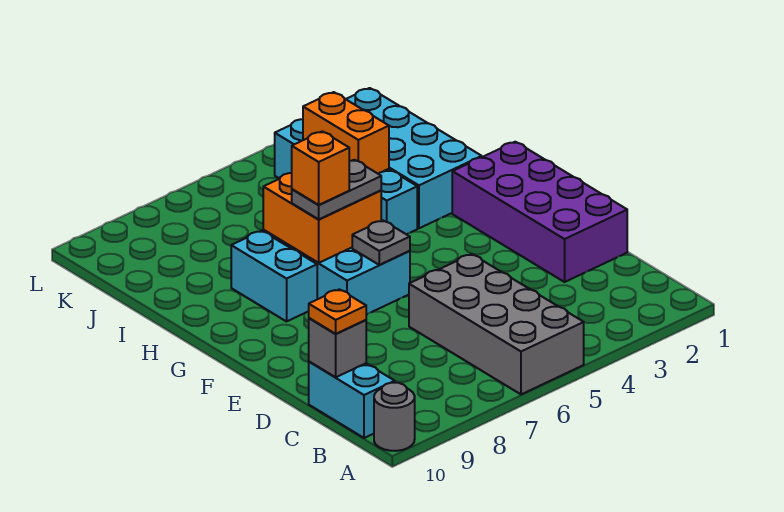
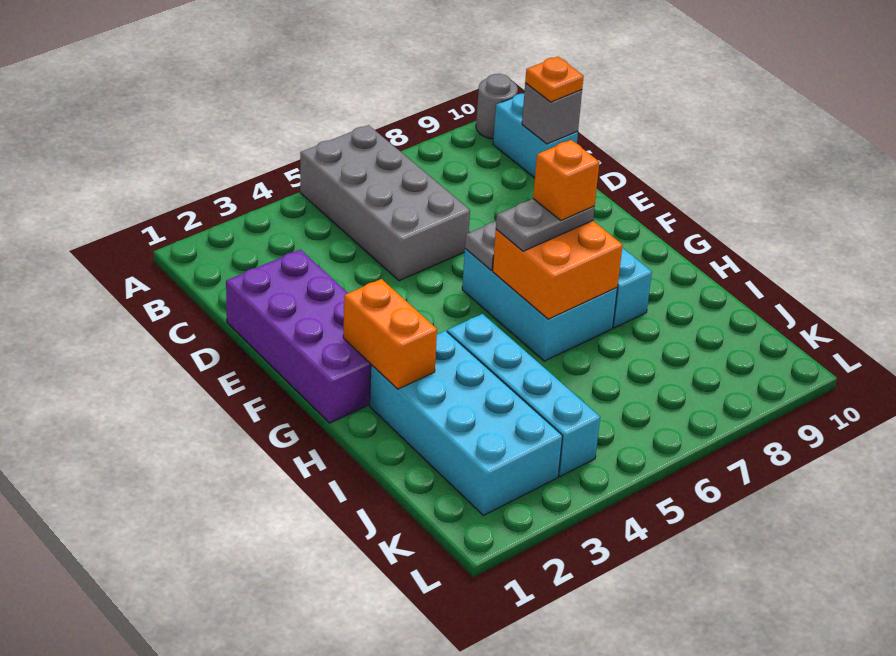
orange 1x2 brick [303,92,389,174] -> orange 1x2 brick moved to [343,279,437,389]

